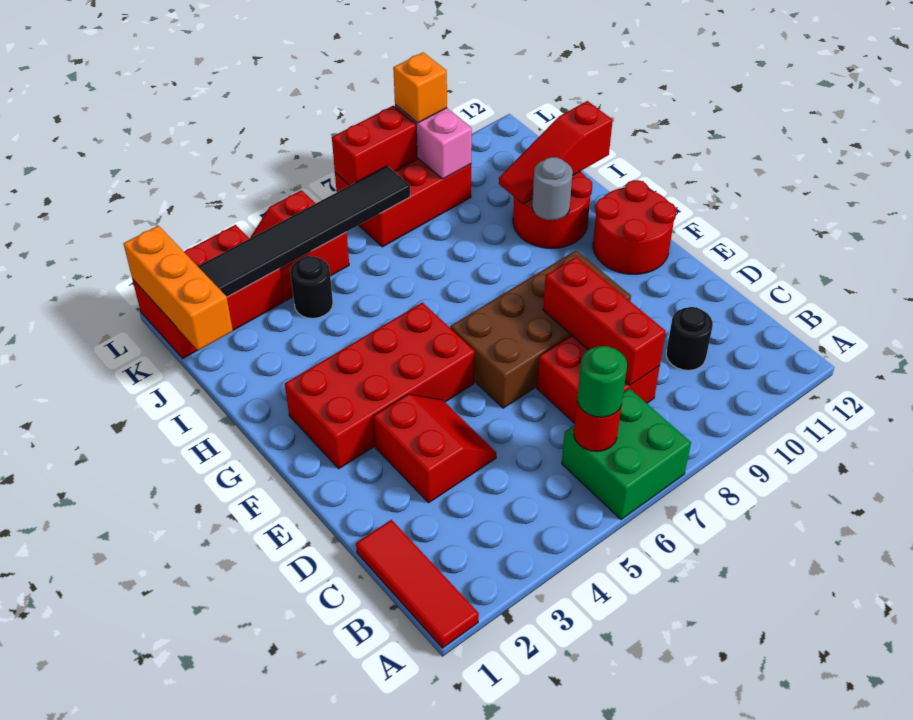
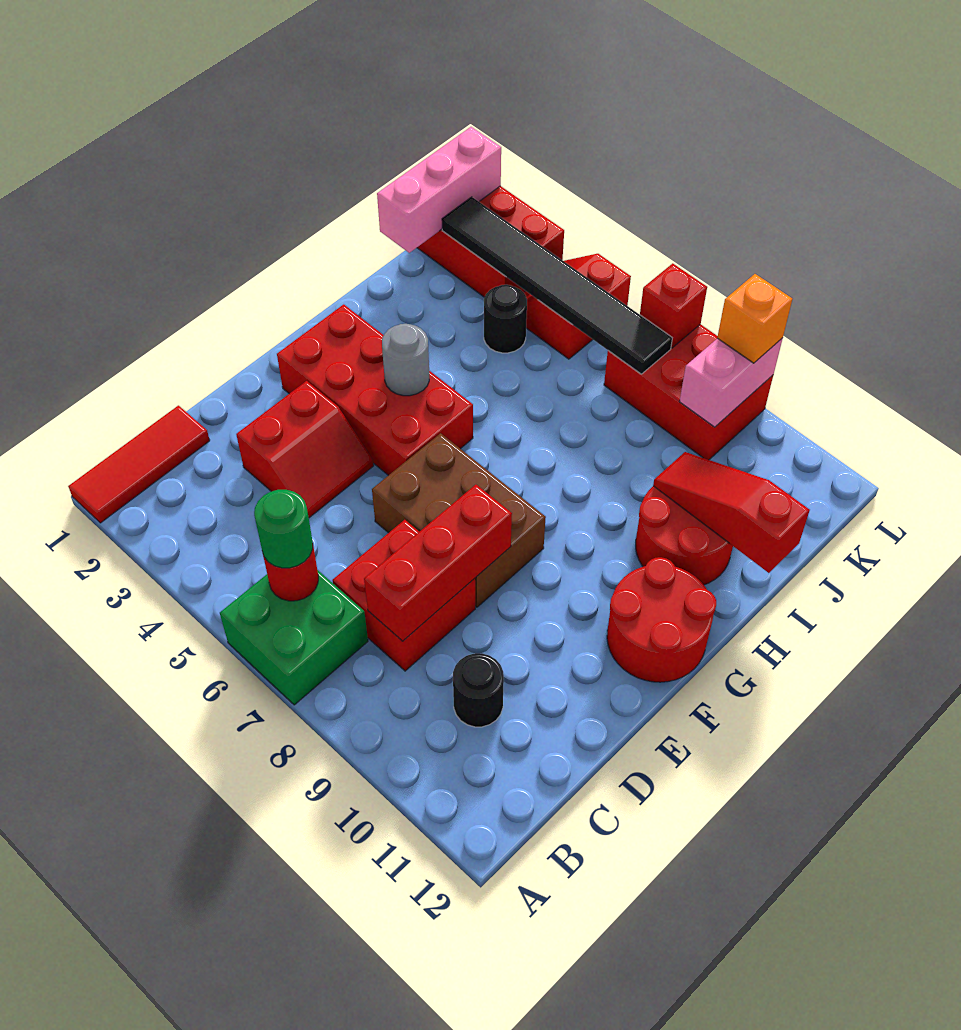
brown 2x4 brick [450,251,631,408] -> brown 2x3 brick [372,433,546,607]
grey 1x1 round brick [532,157,573,220] -> grey 1x1 round brick moved to [382,324,429,396]
orange 1x3 brick [123,226,233,350] -> pink 1x3 brick [377,127,501,253]
red 1x2 brick [332,106,417,185] -> red 1x1 brick [640,263,707,348]

